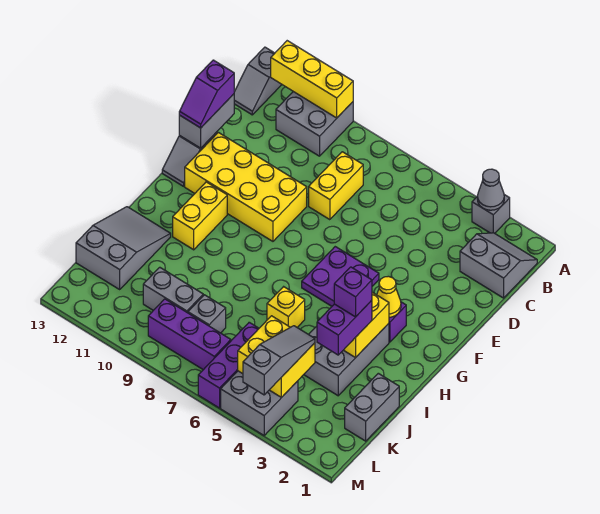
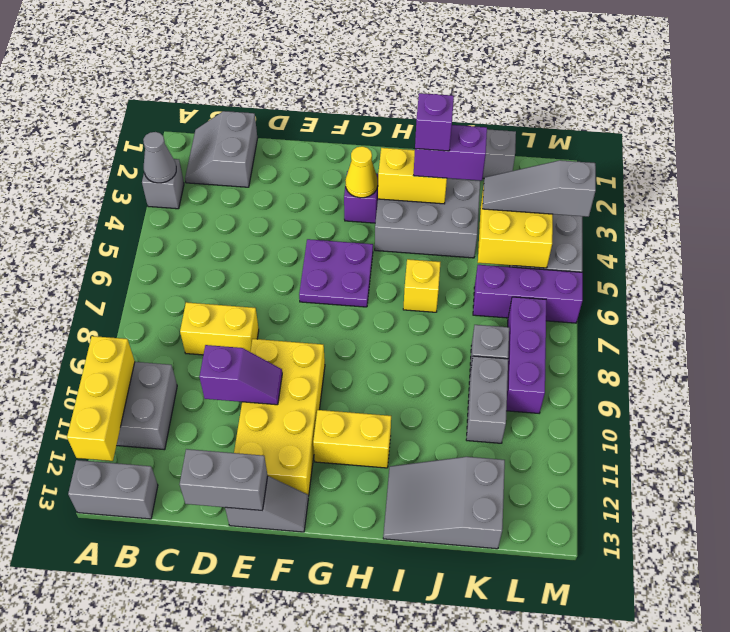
grey 1x2 slope [234,47,282,115] -> grey 1x2 brick [68,460,158,519]
purple 1x2 slope [179,60,234,128] -> purple 1x2 slope moved to [199,345,282,405]

